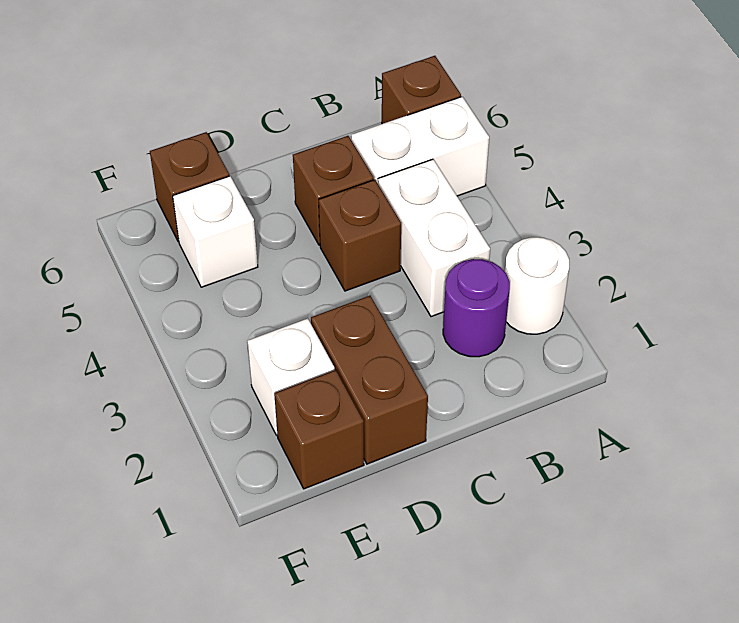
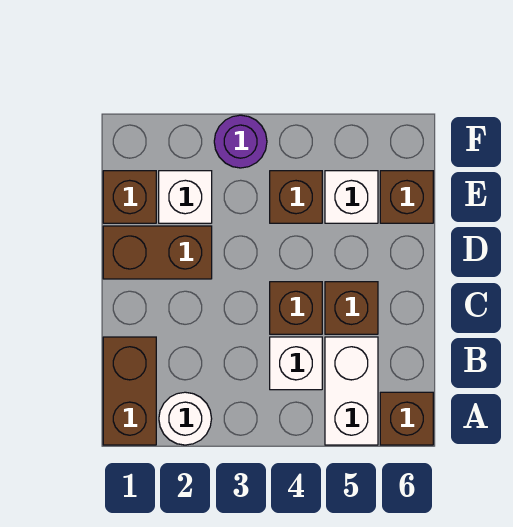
none -> brown 1x2 brick [103,337,156,445]
purple 1x1 round brick [443,259,510,357] -> purple 1x1 round brick moved to [214,115,267,168]
white 1x2 brick [378,159,490,317] -> white 1x1 brick [270,337,322,390]
none -> brown 1x1 brick [270,171,322,223]

